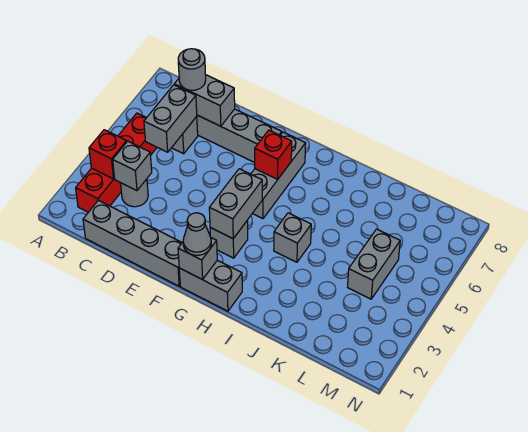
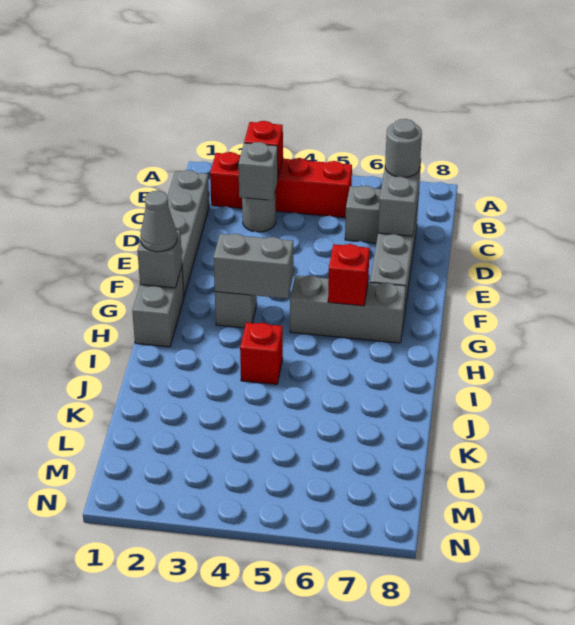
grey 1x2 brick [144,85,197,152] -> none
grey 1x1 brick [274,213,311,262] -> red 1x1 brick [240,322,283,384]
grey 1x2 brick [348,229,400,299] -> none

